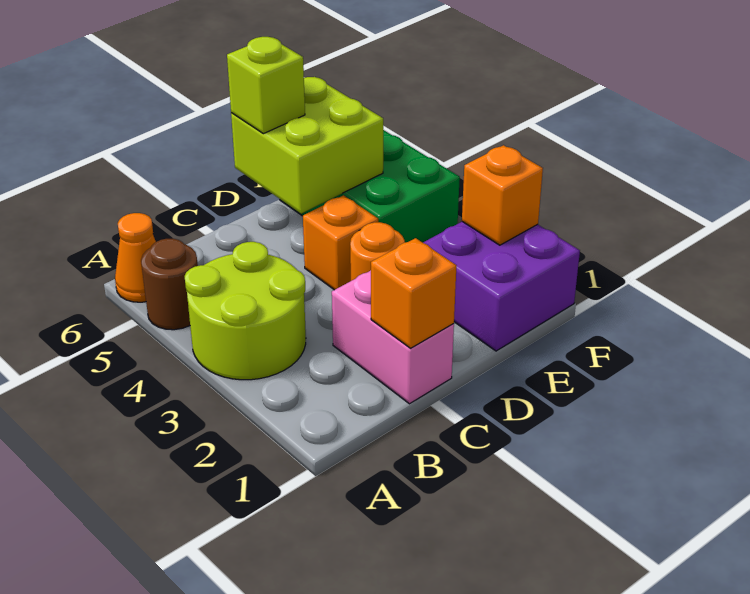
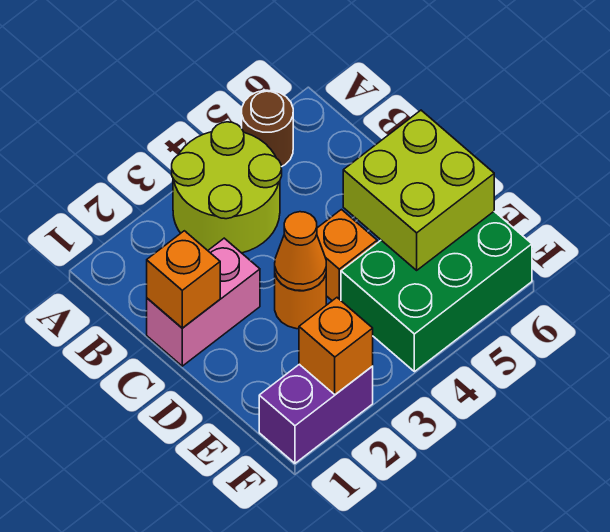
orange 1x1 cone [115,213,156,302] -> orange 1x1 cone moved to [275,212,326,291]
lime 1x1 brick [227,37,305,134] -> none
purple 2x2 brick [423,222,580,351] -> purple 1x2 brick [259,364,373,463]

